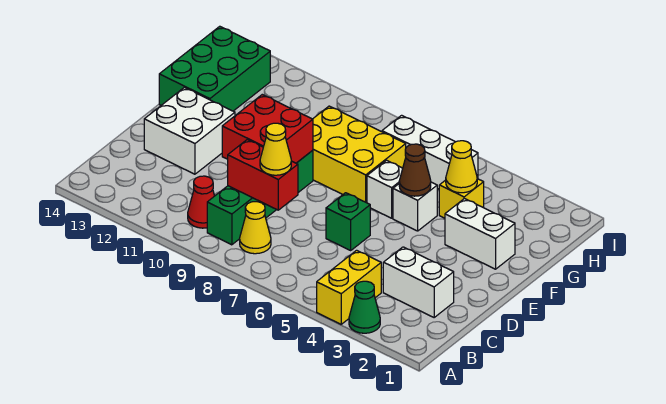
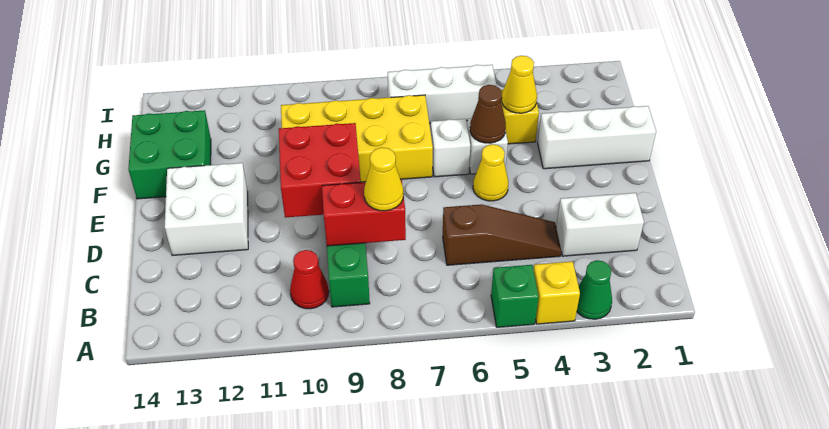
yellow 1x2 brick [317,250,381,324] -> yellow 1x1 brick [534,261,580,324]
yellow 1x1 cone [240,202,271,254] -> yellow 1x1 cone moved to [473,144,508,201]
none -> brown 1x3 slope [443,204,561,265]
green 1x1 brick [326,193,370,250] -> green 1x1 brick moved to [491,265,539,327]
white 1x2 brick [445,199,515,269] -> white 1x3 brick [538,106,656,169]
yellow 2x3 brick [313,106,406,203] -> yellow 2x4 brick [281,95,433,182]
green 2x3 brick [159,26,270,111] -> green 2x2 brick [128,110,211,199]

